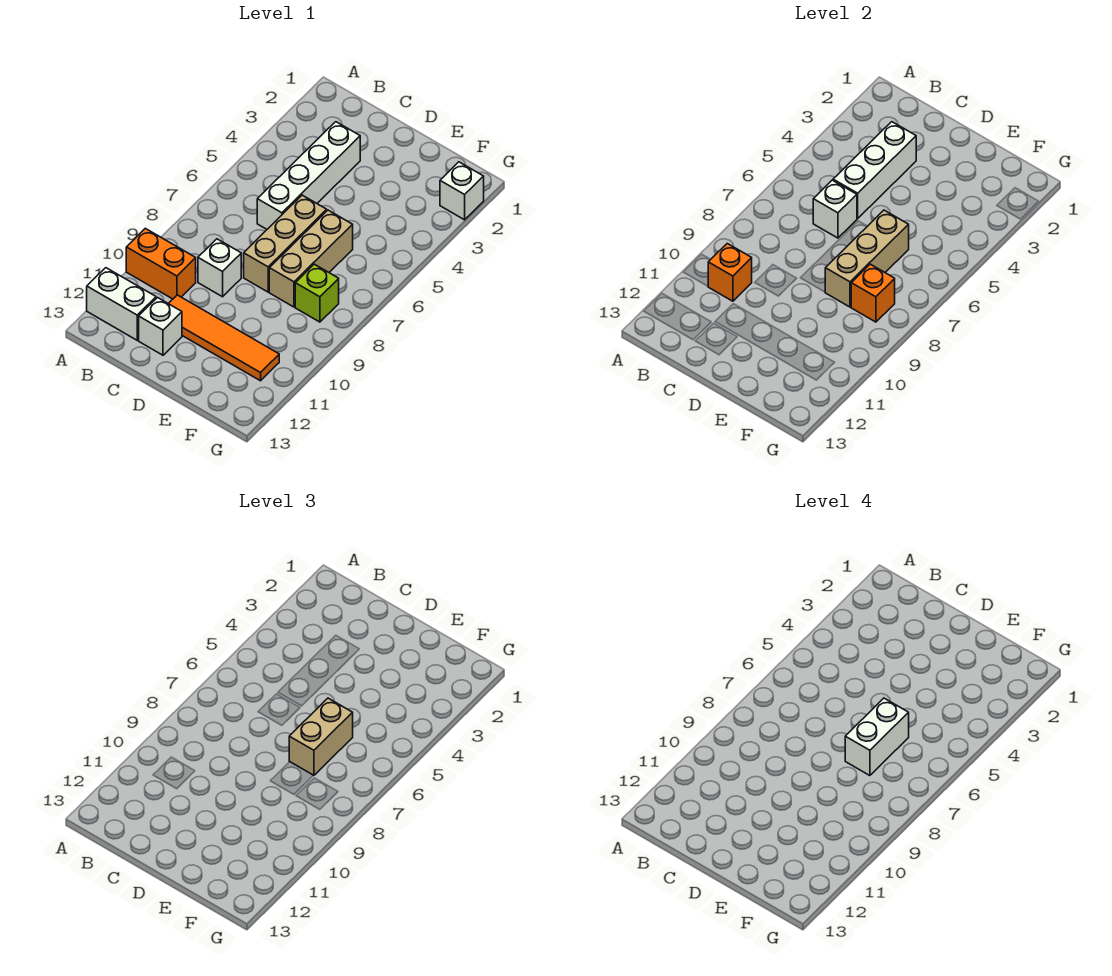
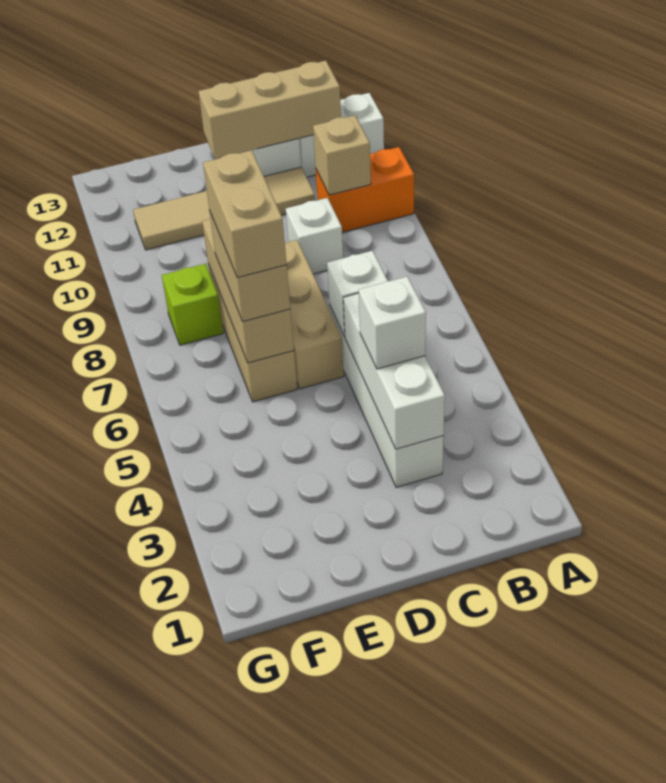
orange 1x1 brick [708,244,752,301] -> tan 1x1 brick [313,115,371,195]
none -> tan 1x3 brick [198,61,341,159]
orange 1x4 tile [168,295,279,381] -> tan 1x4 tile [133,167,315,250]
white 1x2 brick [845,698,909,776] -> tan 1x2 brick [203,150,287,278]
orange 1x1 brick [851,264,895,322] -> none
white 1x1 brick [440,162,484,220] -> white 1x1 brick moved to [359,276,426,369]

